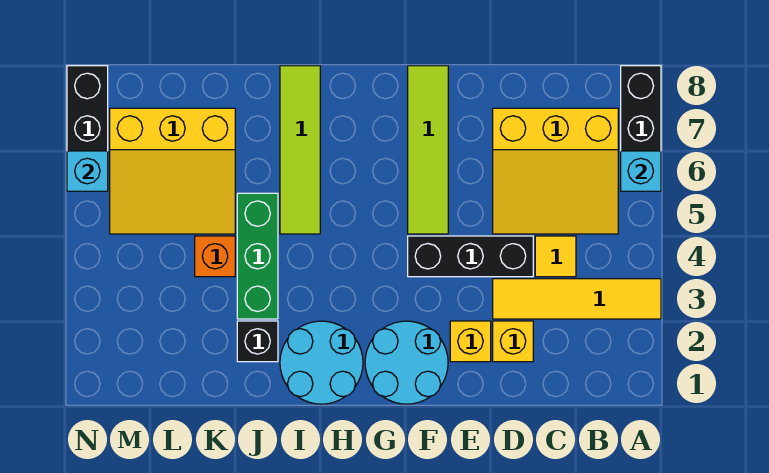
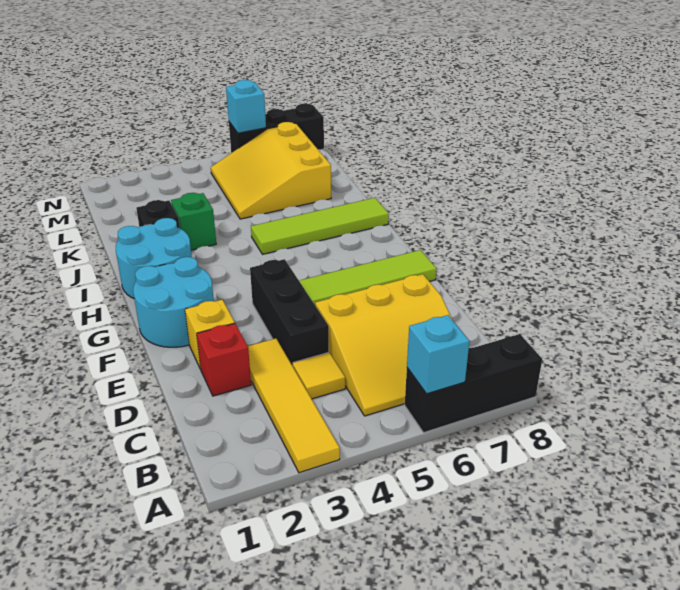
yellow 3x3 slope [493,108,618,234] -> yellow 3x3 slope turned to [315,274,452,416]
yellow 1x1 brick [493,321,533,362] -> red 1x1 brick [197,323,251,396]
green 1x3 brick [237,193,278,319] -> green 1x1 brick [171,193,216,250]
orange 1x1 brick [195,236,235,277] -> none

